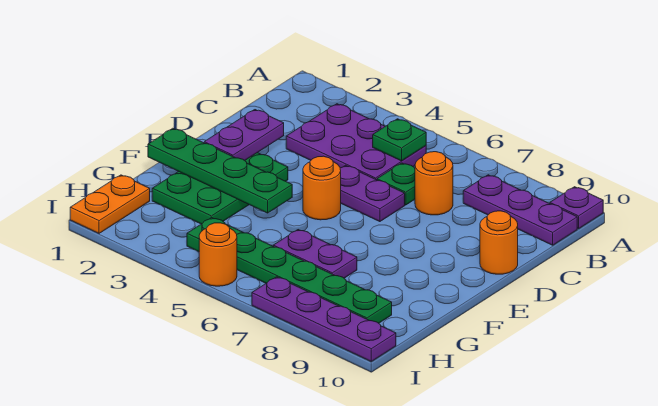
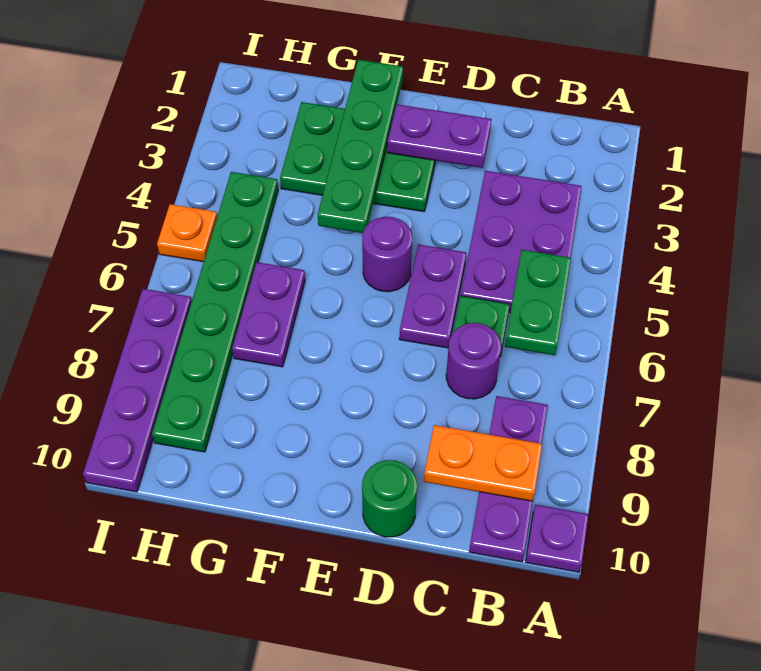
green 1x1 plate [373,119,426,161] -> green 1x2 plate [505,250,571,355]
orange 1x1 round brick [415,152,453,215] -> purple 1x1 round brick [446,323,501,399]
orange 1x1 round brick [480,211,518,274] -> green 1x1 round brick [362,460,417,537]
orange 1x1 round brick [303,156,341,220] -> purple 1x1 round brick [362,217,412,292]
orange 1x2 plate [70,175,150,233] -> orange 1x2 plate moved to [424,425,542,501]
orange 1x1 round brick [199,223,237,286] -> orange 1x1 plate [157,204,217,262]

